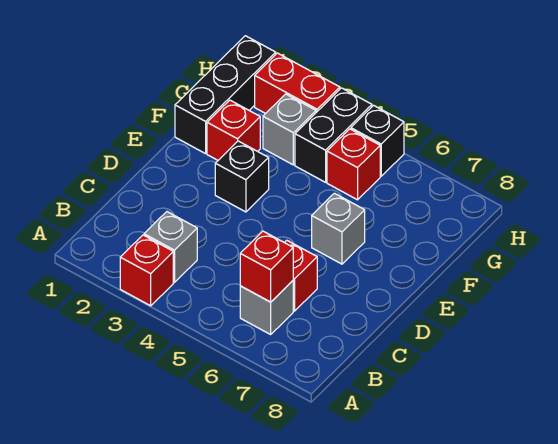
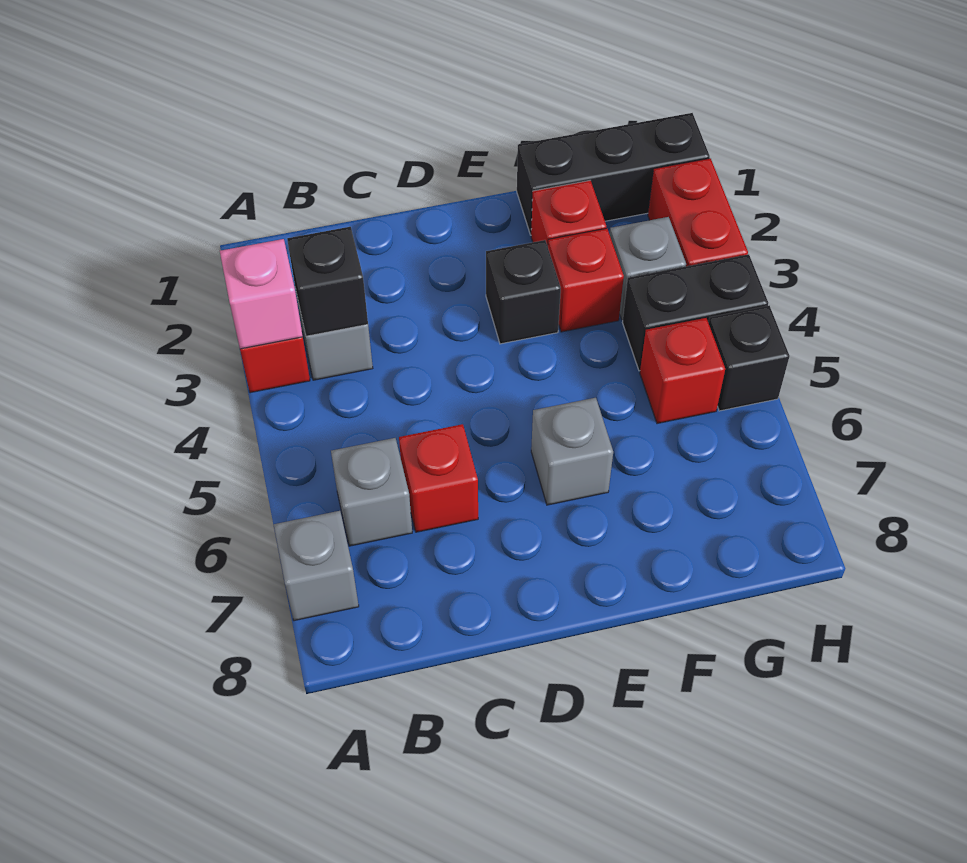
none -> pink 1x1 brick [220,239,303,349]
none -> grey 1x1 brick [274,511,359,621]
none -> black 1x1 brick [287,227,368,336]
red 1x1 brick [240,231,293,302] -> red 1x1 brick moved to [548,228,624,332]

